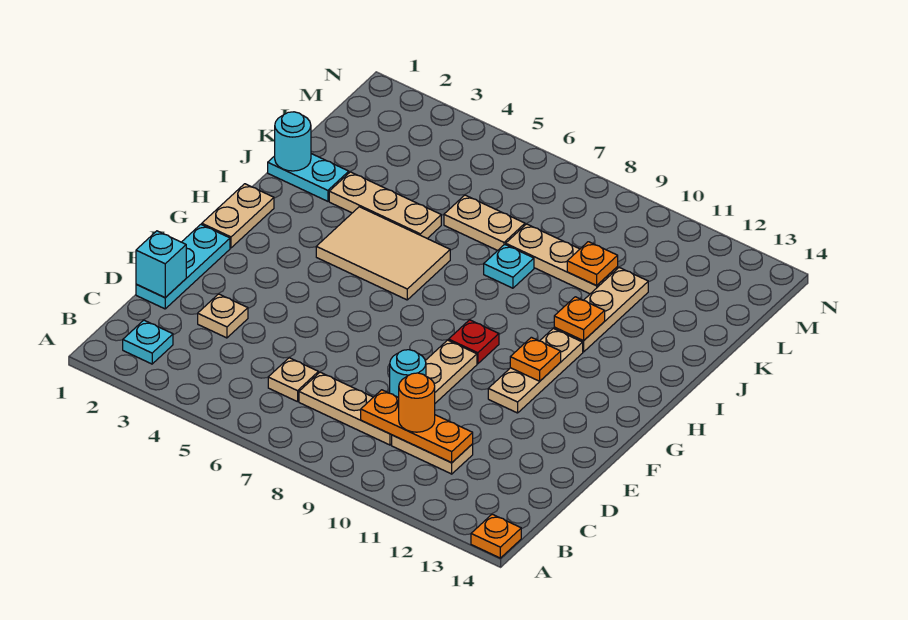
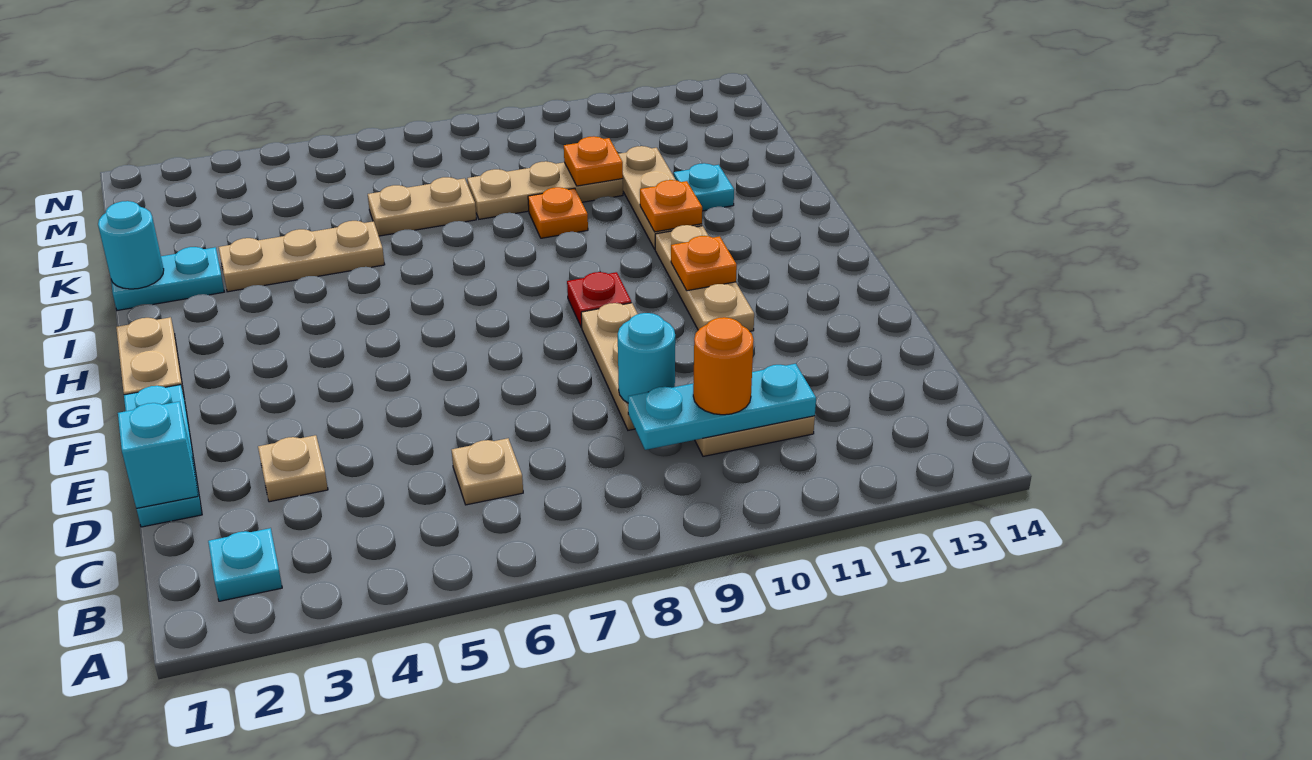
orange 1x1 plate [471,514,521,558] -> orange 1x1 plate moved to [528,187,588,238]
tan 1x3 plate [299,372,392,445] -> none
orange 1x3 plate [361,390,473,462] -> cyan 1x3 plate [628,364,816,450]
tan 2x3 tile [316,207,450,300] -> none
cyan 1x1 plate [484,244,534,288] -> cyan 1x1 plate moved to [674,163,734,211]

